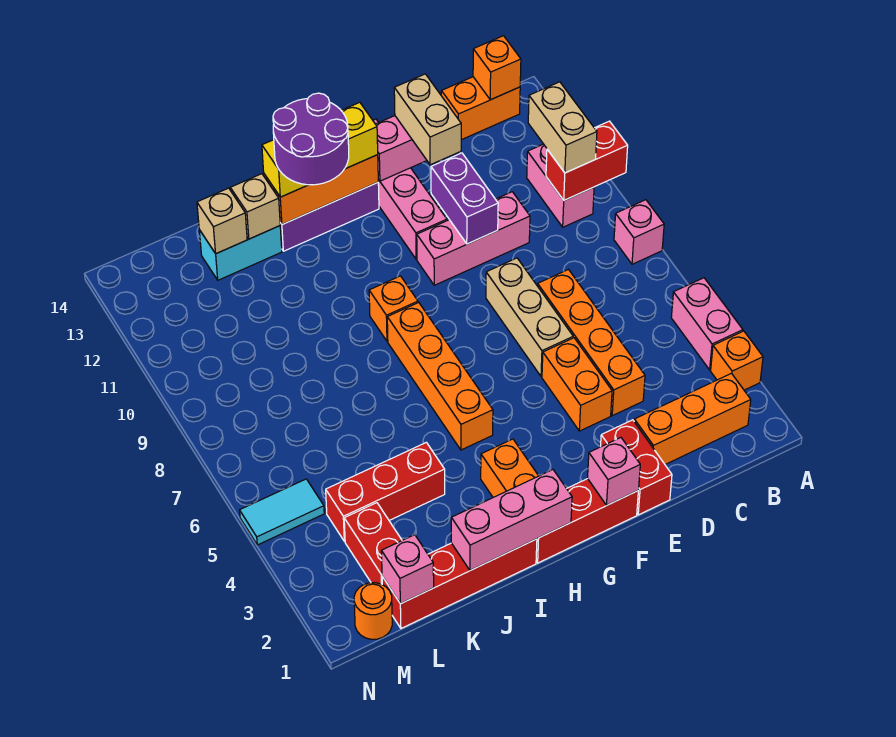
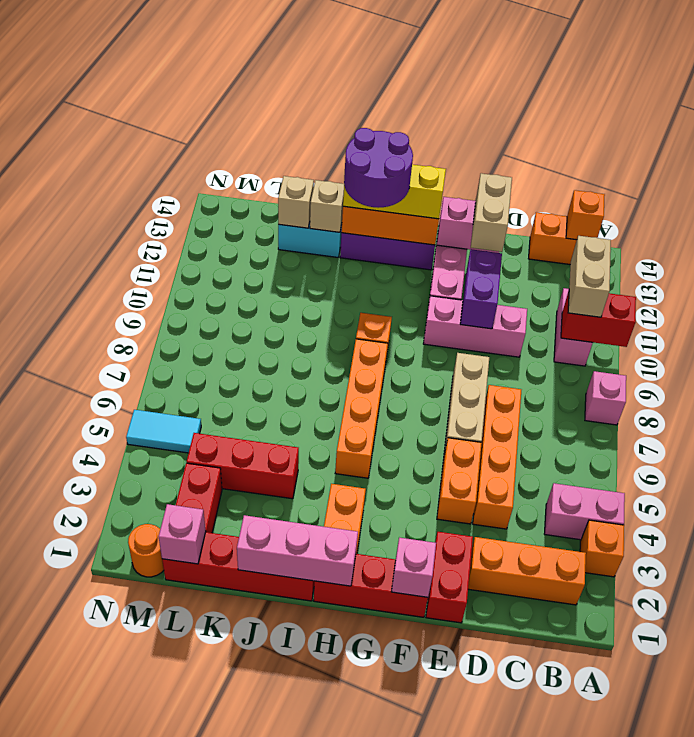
pink 1x2 brick [671,278,743,370] -> pink 1x2 brick turned to [545,483,625,540]

